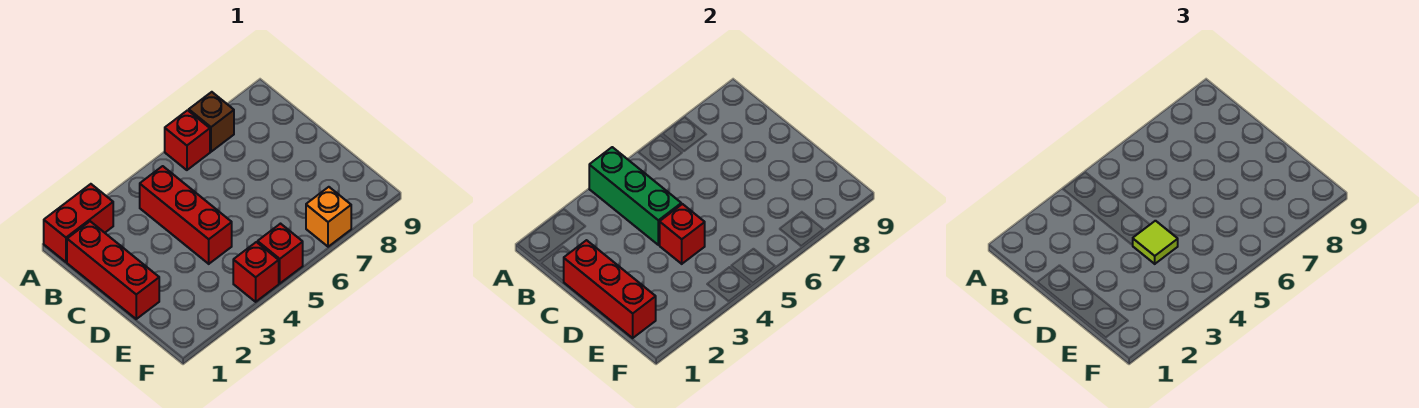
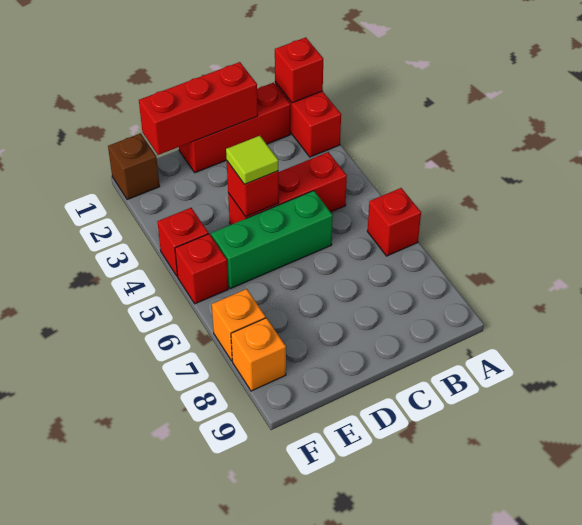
none -> red 1x1 brick [275,37,323,103]
green 1x3 brick [589,147,681,245] -> green 1x3 brick moved to [211,191,333,289]
brown 1x1 brick [189,92,234,152] -> brown 1x1 brick moved to [108,133,160,200]
none -> orange 1x1 brick [231,318,286,391]

